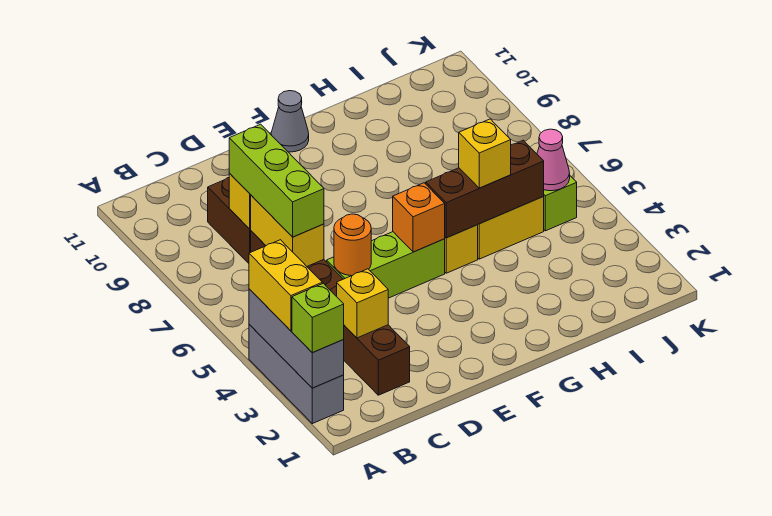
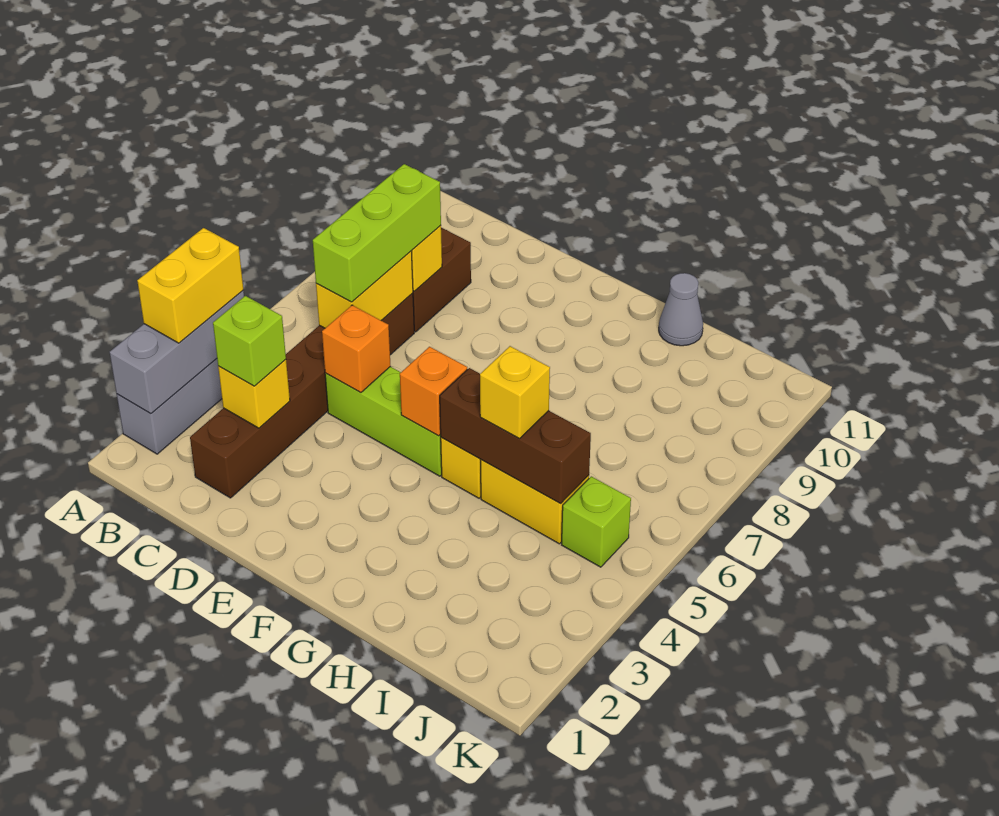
lime 1x1 brick [292,283,344,353] -> lime 1x1 brick moved to [213,296,286,386]
orange 1x1 round brick [334,214,371,276] -> orange 1x1 brick [322,305,391,393]
grey 1x1 cone [271,91,309,152] -> grey 1x1 cone moved to [659,273,703,346]
pink 1x1 cone [537,129,570,191] -> none

